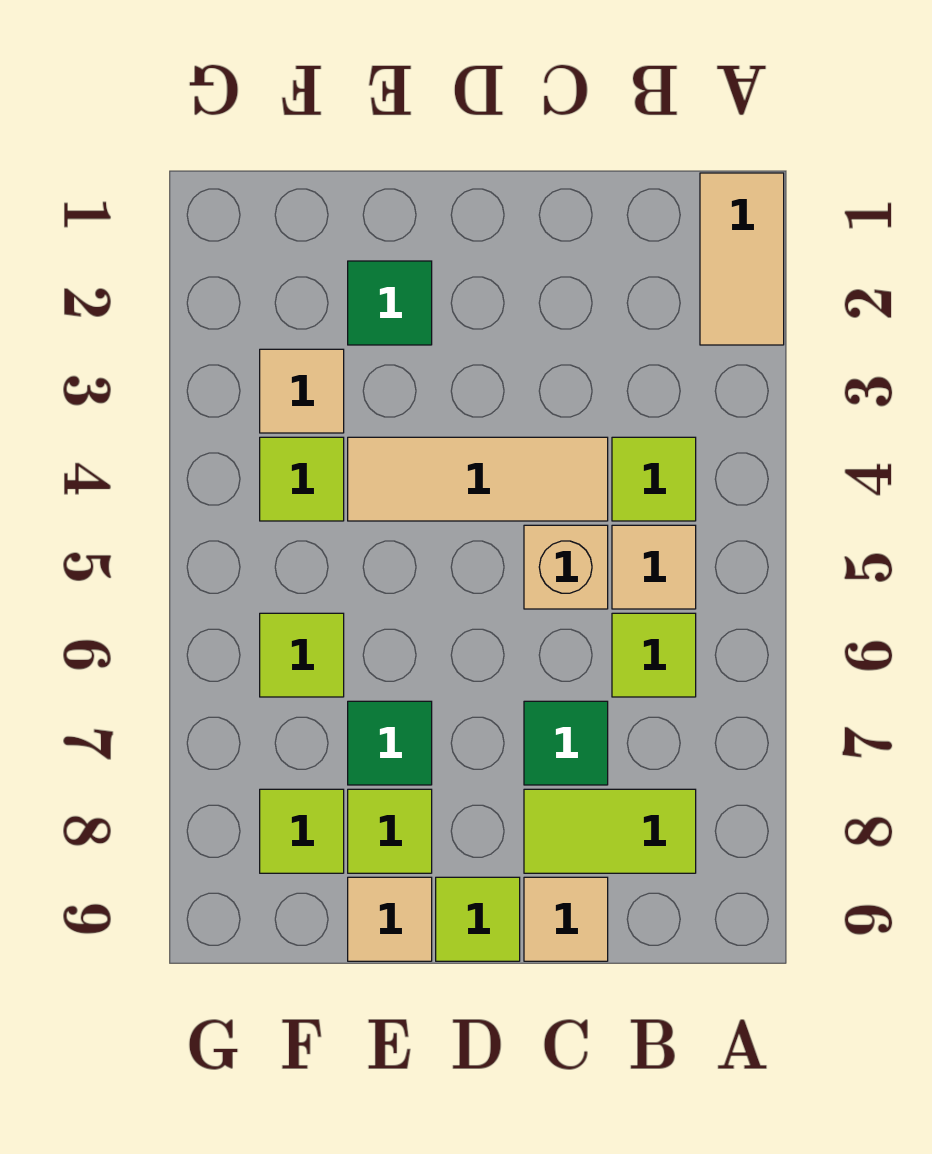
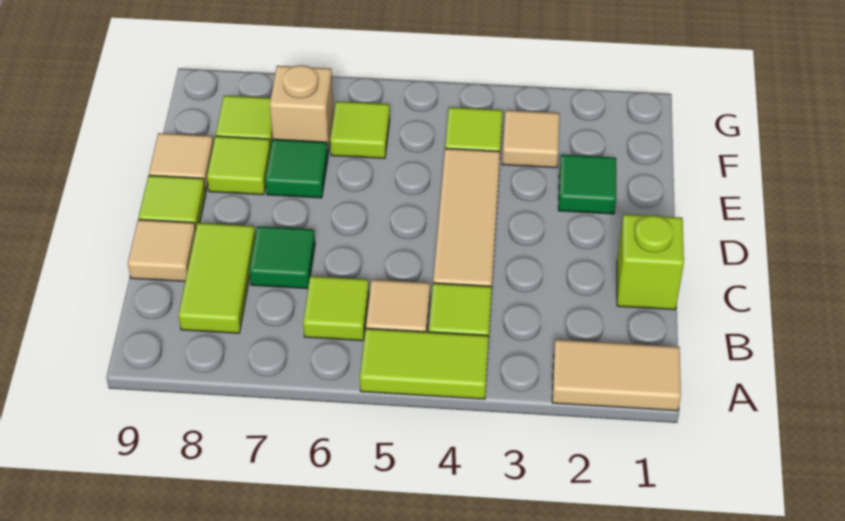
none -> lime 1x2 tile [360,329,489,399]
none -> lime 1x1 brick [617,214,684,310]
tan 1x1 brick [524,525,608,609] -> tan 1x1 brick moved to [270,65,334,154]

